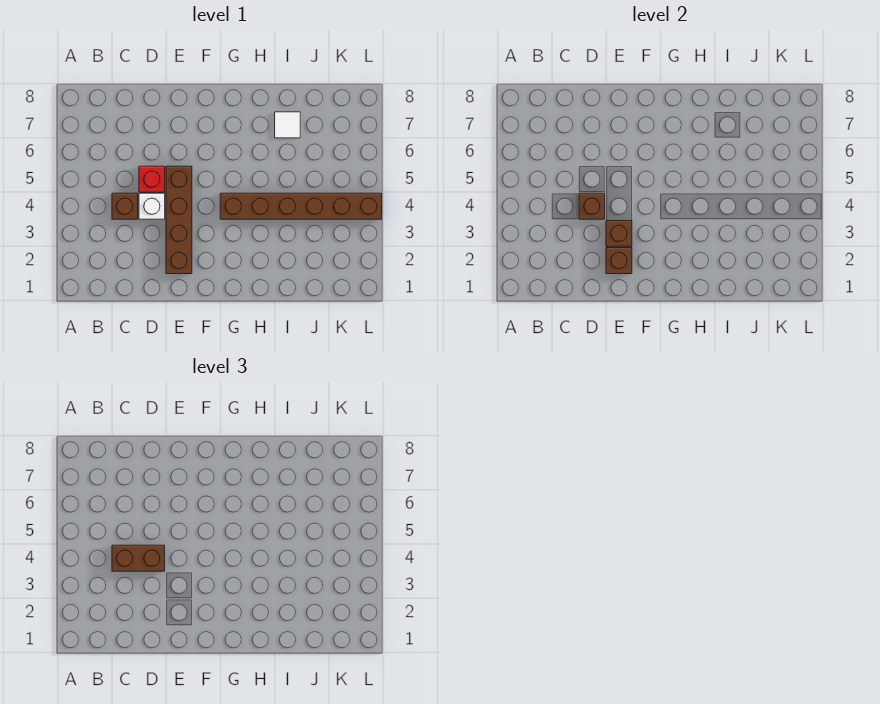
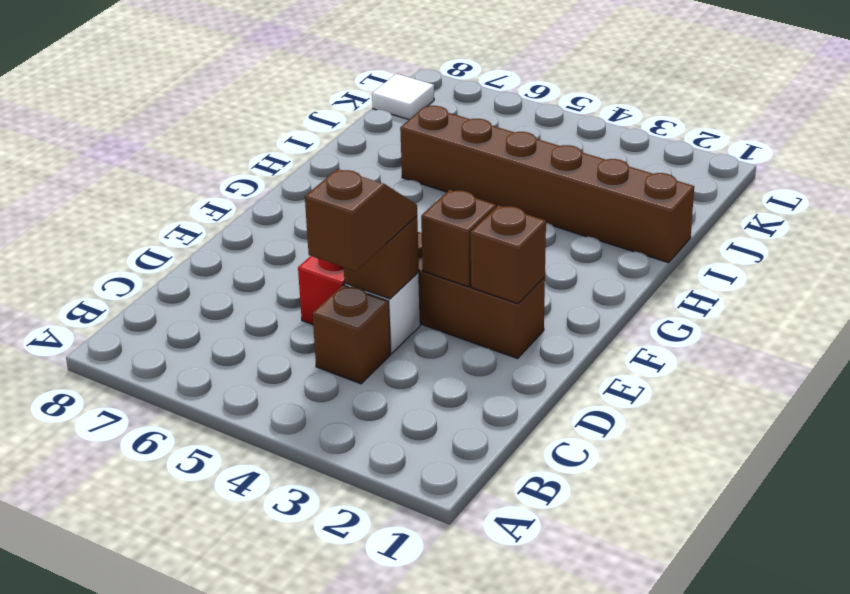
brown 1x2 brick [112,545,165,571] -> brown 1x2 slope [305,169,417,271]
brown 1x6 brick [220,193,382,219] -> brown 1x6 brick turned to [400,106,694,263]
white 1x1 tile [275,112,300,138] -> white 1x1 tile moved to [372,74,434,120]

